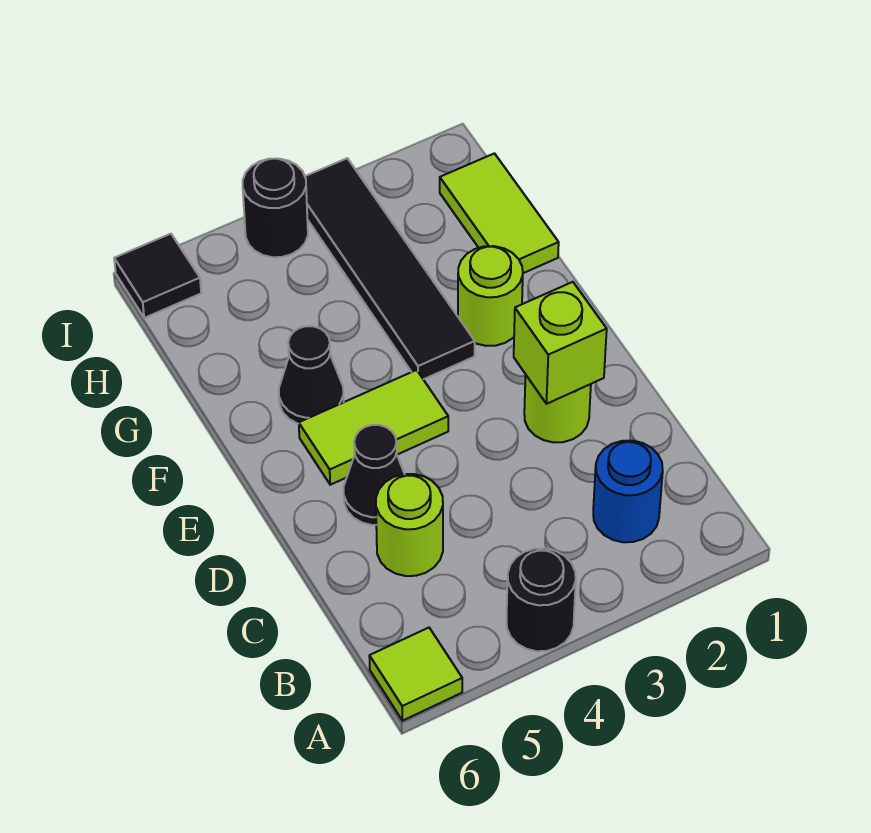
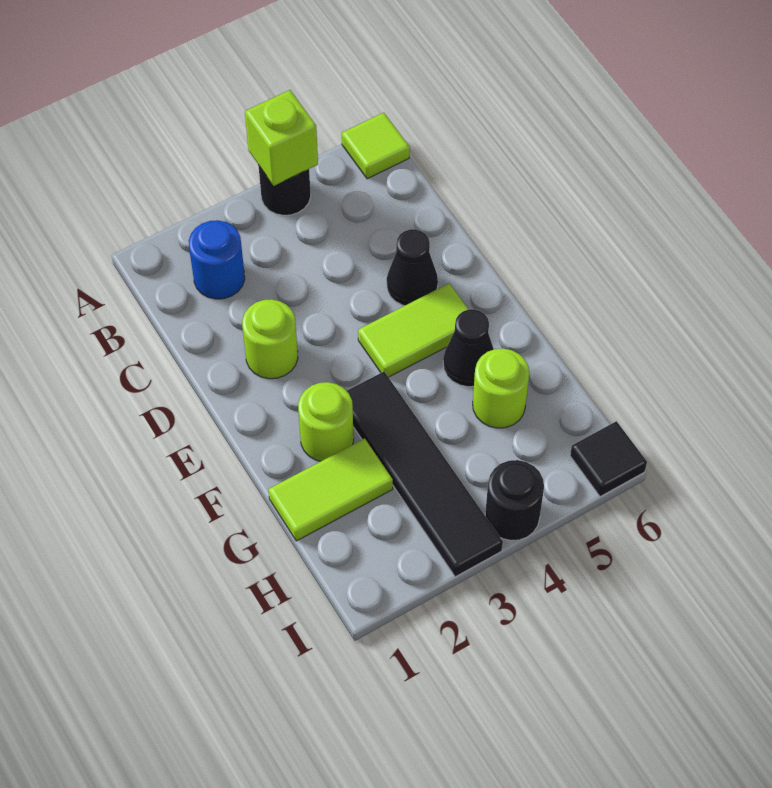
lime 1x1 round brick [376,474,443,576] -> lime 1x1 round brick moved to [473,348,529,428]
lime 1x1 brick [514,282,607,404] -> lime 1x1 brick moved to [245,90,318,186]
lime 1x2 tile [440,153,559,273] -> lime 1x2 tile turned to [268,438,393,541]

